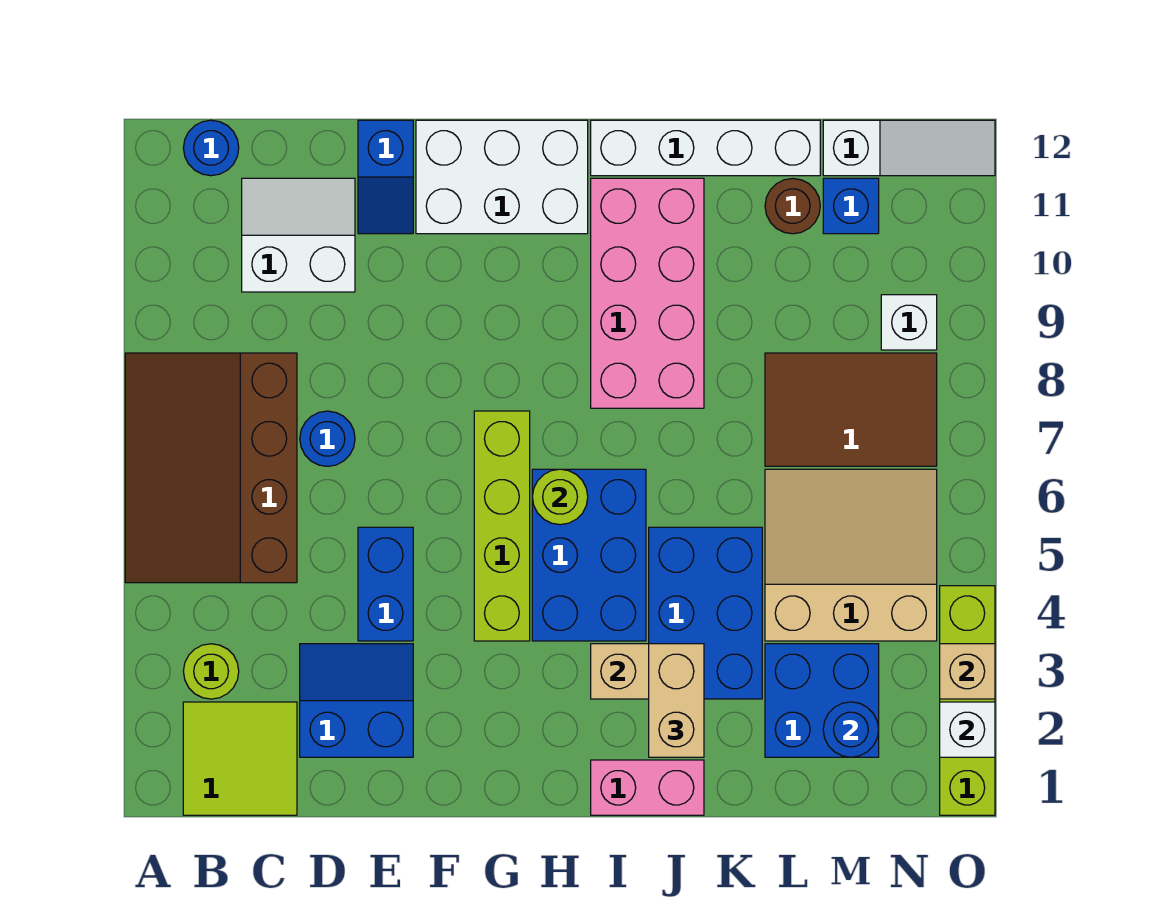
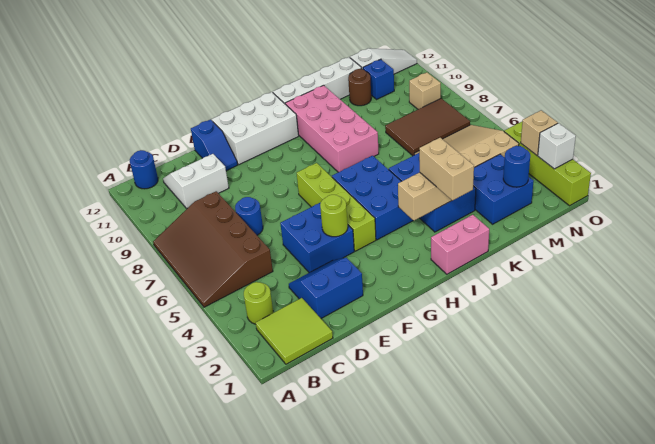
blue 1x2 brick [358,527,413,641] -> blue 2x2 brick [280,202,354,273]
lime 1x1 round brick [532,469,588,525] -> lime 1x1 round brick moved to [320,195,348,237]
white 1x1 brick [881,295,937,350] -> tan 1x1 brick [409,72,441,109]

